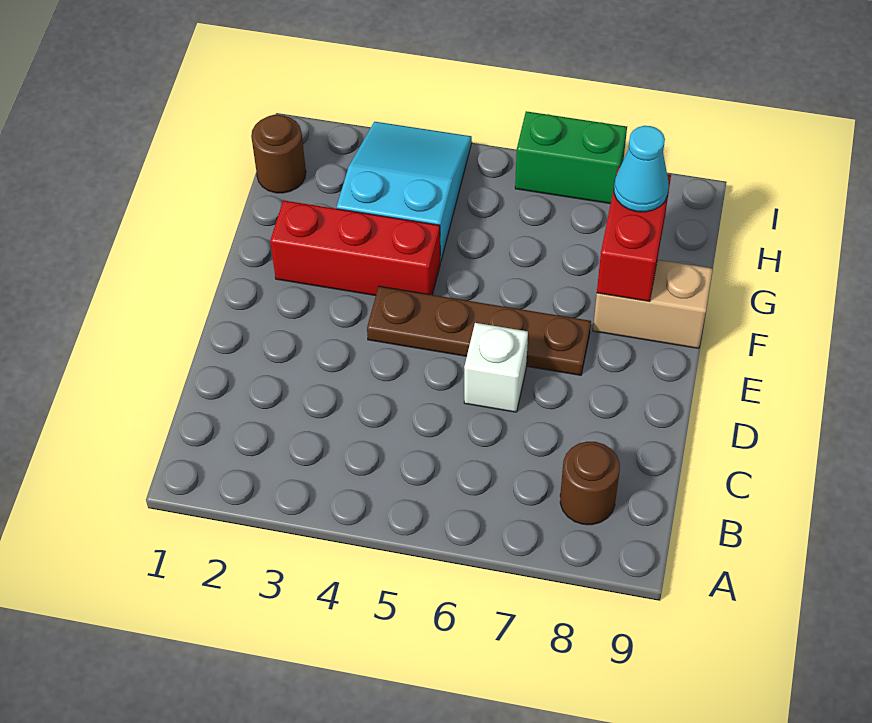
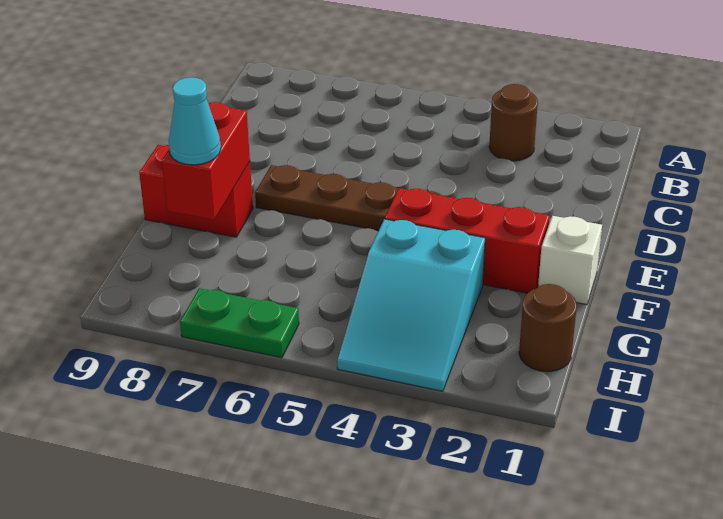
brown 1x1 round brick [560,442,620,525] -> brown 1x1 round brick moved to [489,84,538,161]
white 1x1 brick [464,323,528,412] -> white 1x1 brick moved to [538,216,602,305]
tan 1x2 brick [593,260,713,349] -> red 1x2 brick [139,145,253,237]
green 1x2 brick [515,111,627,204] -> green 1x2 plate [180,288,299,358]

